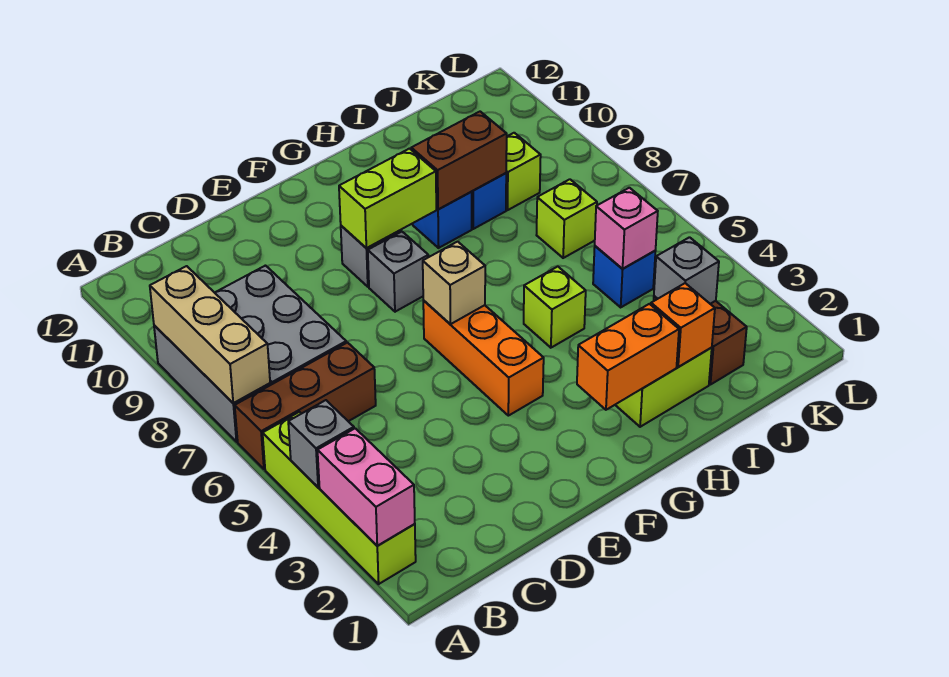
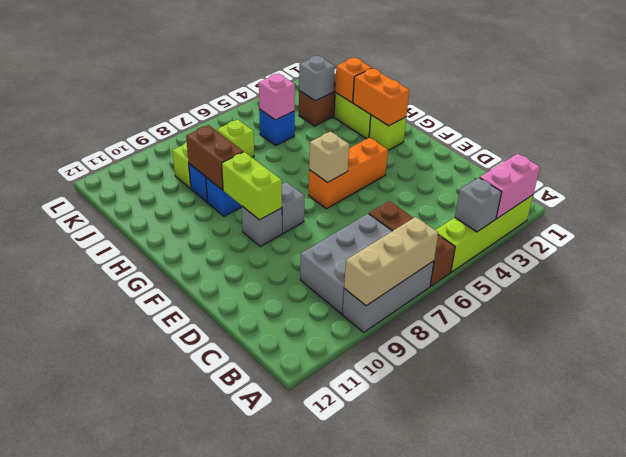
lime 1x1 brick [524,267,586,348] -> lime 1x1 brick moved to [369,115,406,150]

